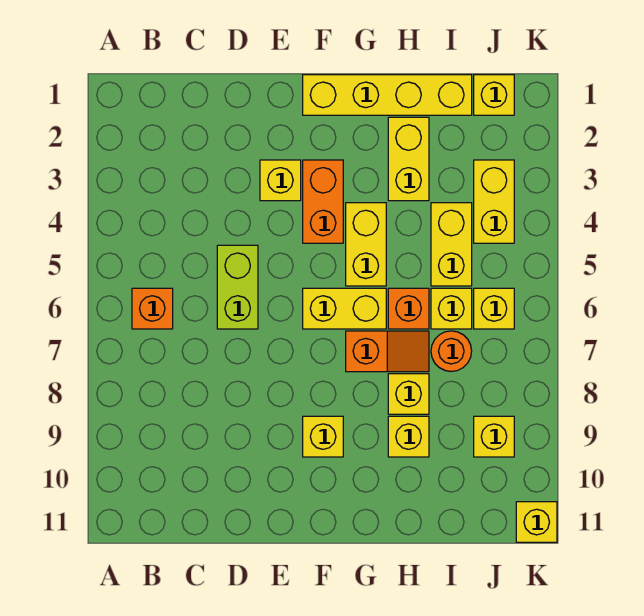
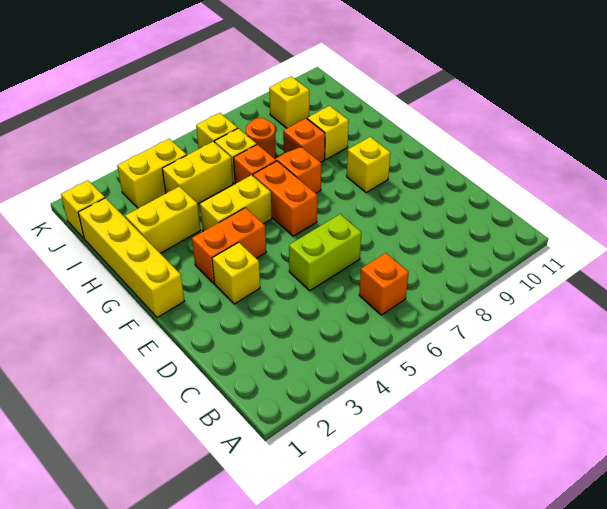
yellow 1x2 brick [303,288,386,329] -> orange 1x2 brick [253,161,317,236]
yellow 1x1 brick [388,374,429,414] -> orange 1x1 brick [283,118,325,162]
yellow 1x1 brick [516,502,557,542] -> none

